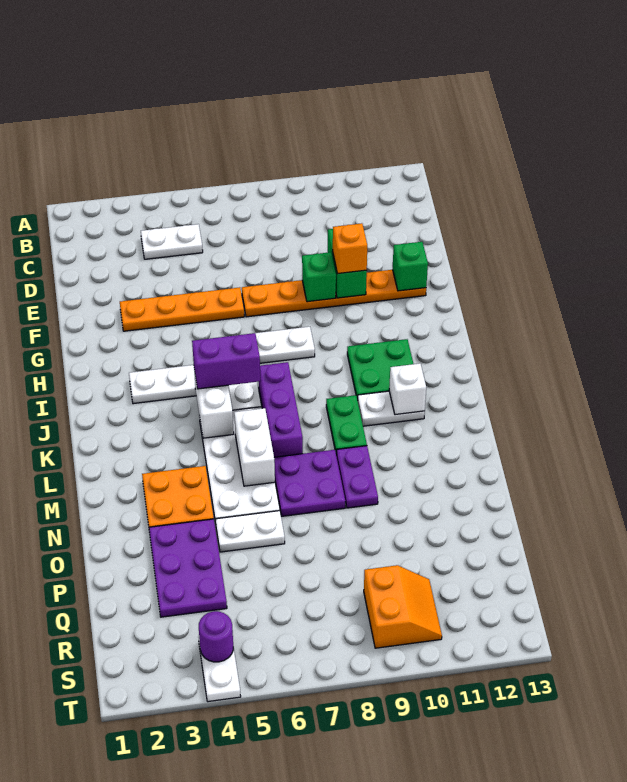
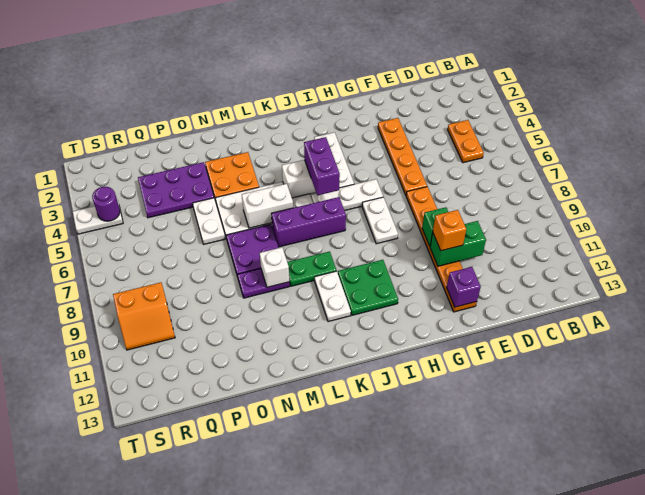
white 1x2 plate [141,224,203,259] -> orange 1x2 plate [448,120,484,163]
green 1x1 brick [393,242,428,291] -> purple 1x1 brick [447,267,481,307]
white 1x1 brick [389,364,426,415] -> white 1x1 brick moved to [260,247,289,287]

